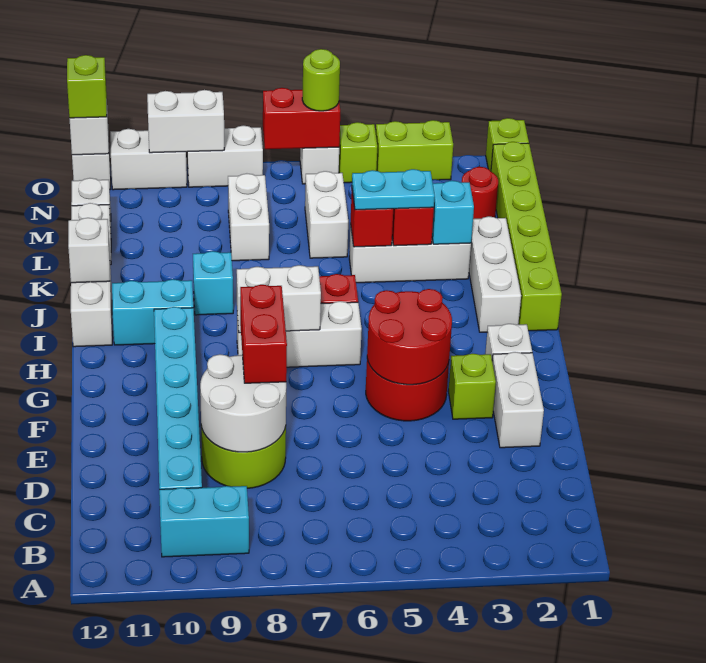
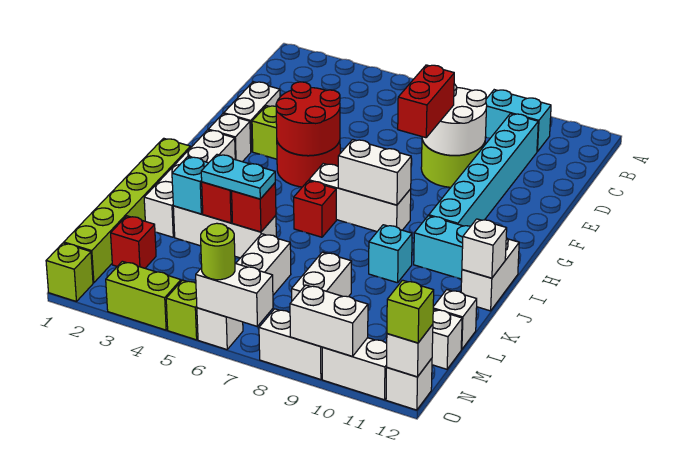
white 1x3 brick [469,216,521,332] -> white 1x4 brick [144,130,235,237]
red 1x1 round brick [462,167,498,219] -> red 1x1 brick [111,216,156,268]
red 1x2 brick [263,88,340,149] -> white 1x2 brick [196,263,273,327]

